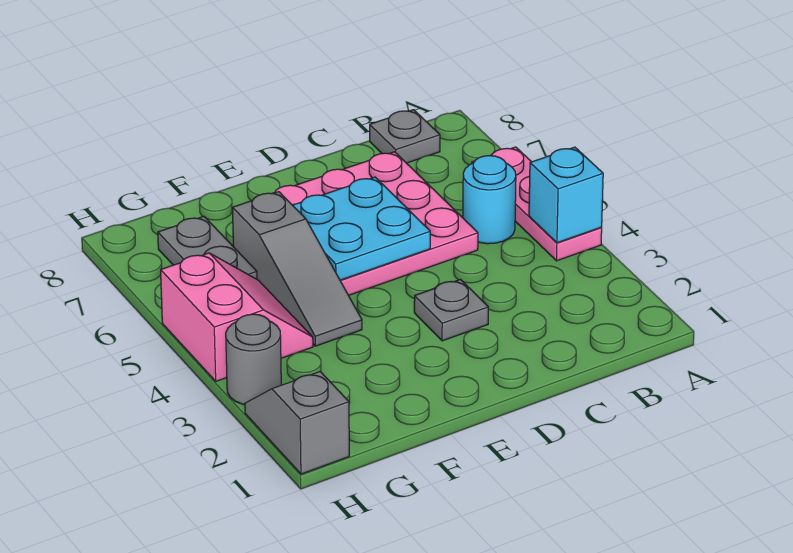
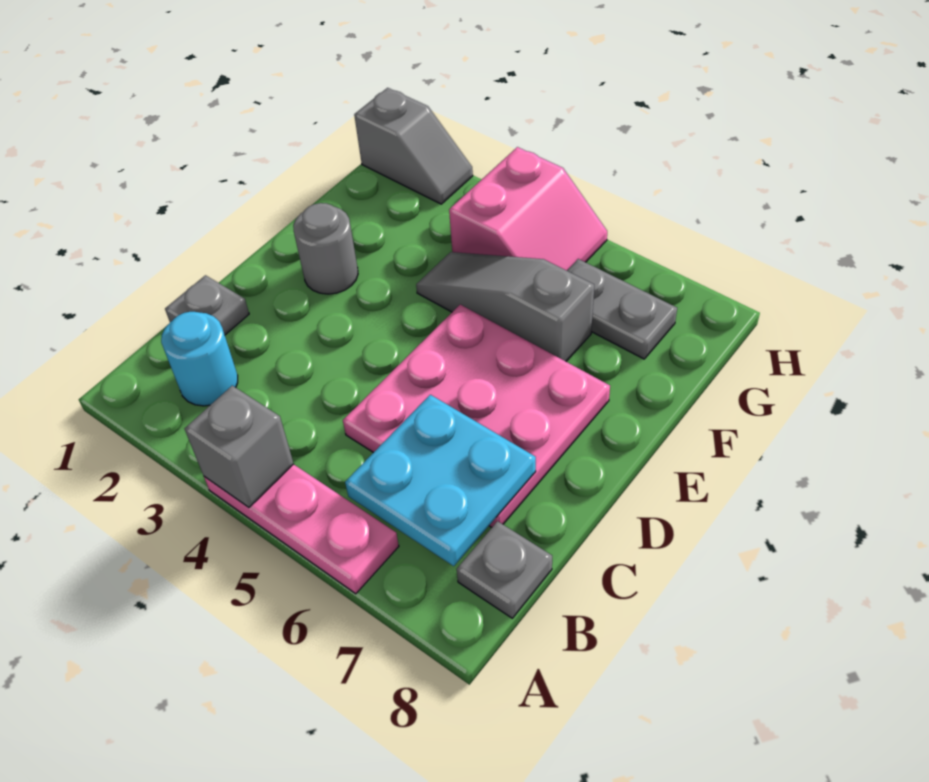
cyan 1x1 brick [529,147,603,243] -> grey 1x1 brick [184,386,294,507]
cyan 1x1 round brick [463,155,516,244] -> cyan 1x1 round brick moved to [161,312,238,406]
grey 1x1 plate [414,279,488,341] -> grey 1x1 plate moved to [165,275,249,335]
cyan 2x2 plate [293,177,430,280] -> cyan 2x2 plate moved to [345,395,536,566]
pink 2x2 slope [161,253,313,381] -> pink 2x2 slope turned to [449,147,607,271]
grey 1x1 round brick [226,314,281,405] -> grey 1x1 round brick moved to [293,203,358,294]

